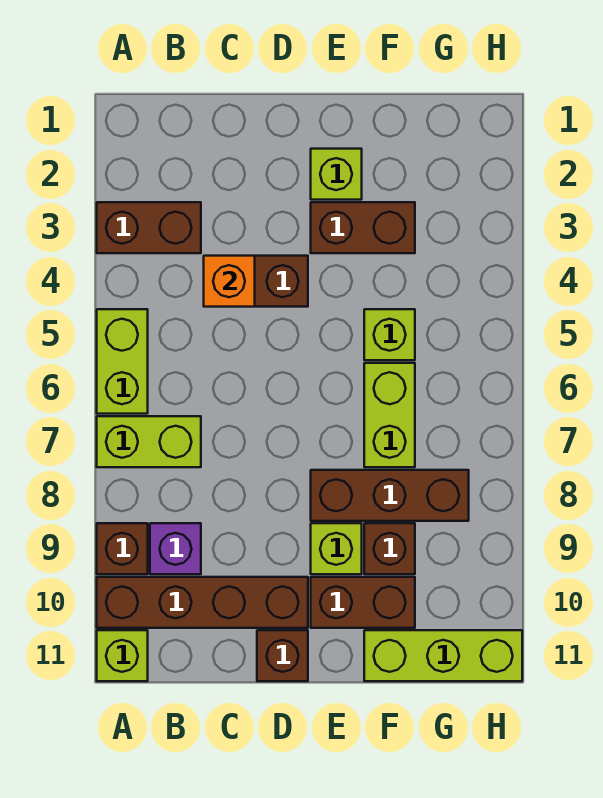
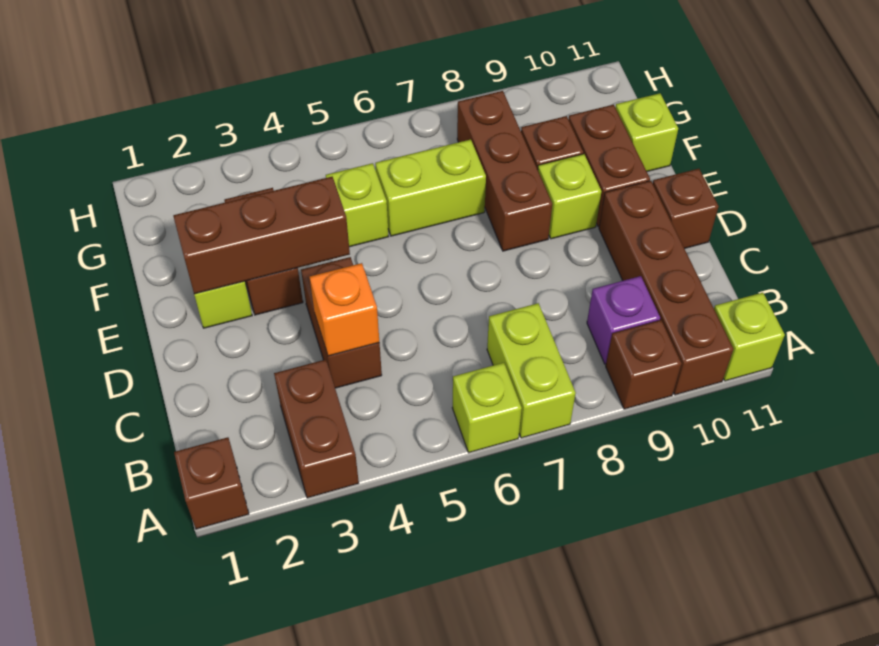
none -> brown 1x1 brick [174,437,249,529]
lime 1x2 brick [97,309,148,414] -> lime 1x1 brick [452,363,522,453]
none -> brown 1x3 brick [173,177,350,294]
lime 1x3 brick [364,630,522,681] -> lime 1x1 brick [615,93,678,171]

